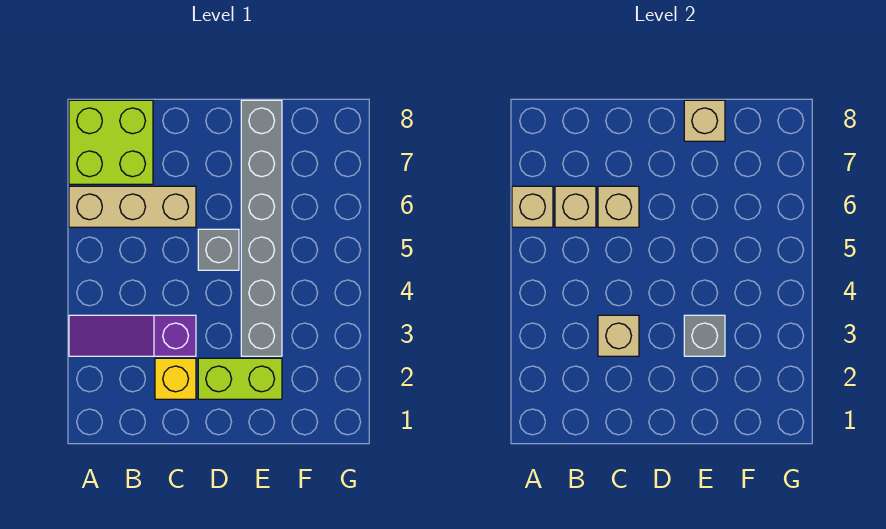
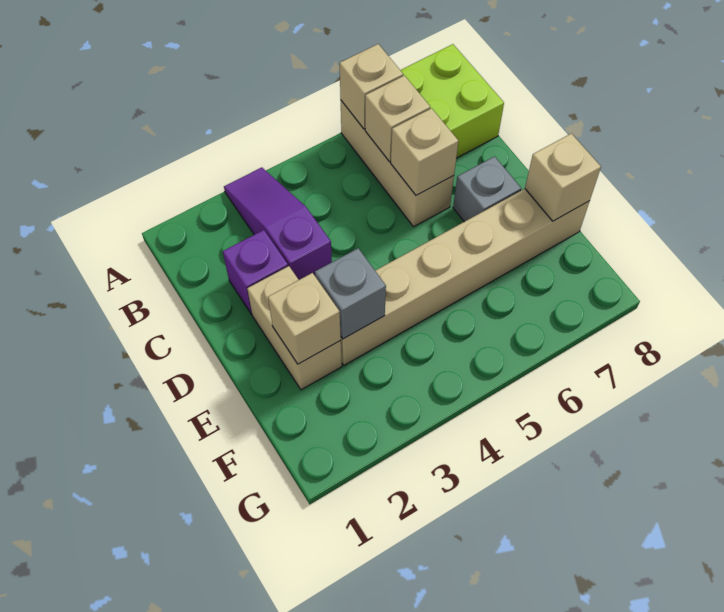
yellow 1x1 brick [155,358,196,399] -> purple 1x1 brick [223,230,288,314]
tan 1x1 brick [598,315,639,356] -> tan 1x1 brick moved to [268,273,341,364]
lime 1x2 brick [198,358,282,399] -> tan 1x2 brick [247,266,342,390]
grey 1x1 brick [198,229,239,270] -> grey 1x1 brick moved to [453,156,521,222]
grey 1x6 brick [241,100,282,356] -> tan 1x6 brick [340,189,590,365]

